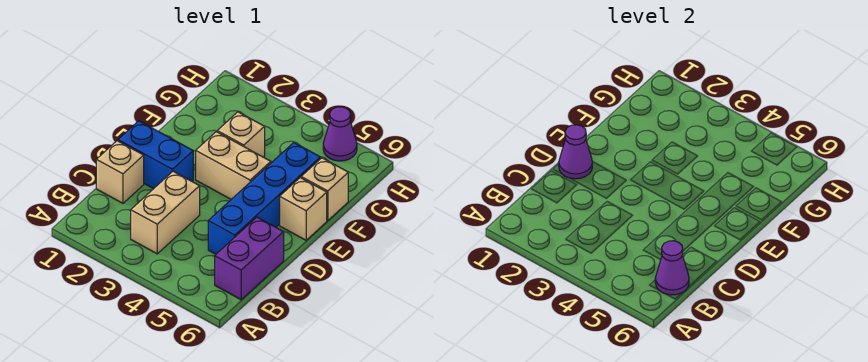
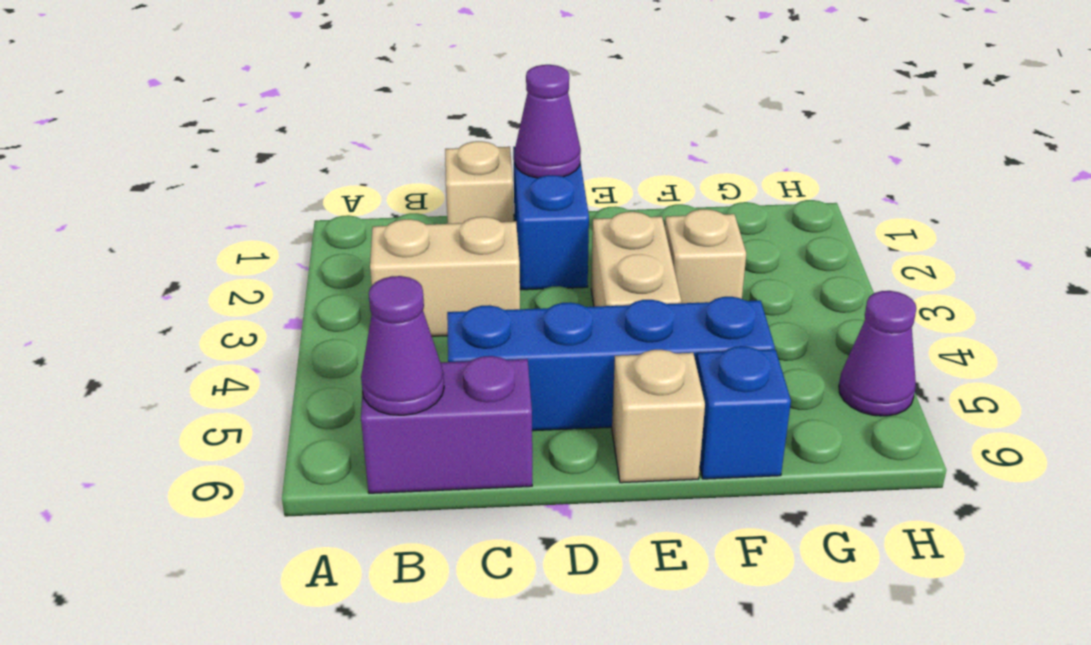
tan 1x1 brick [301,158,348,221] -> blue 1x1 brick [696,346,791,479]

